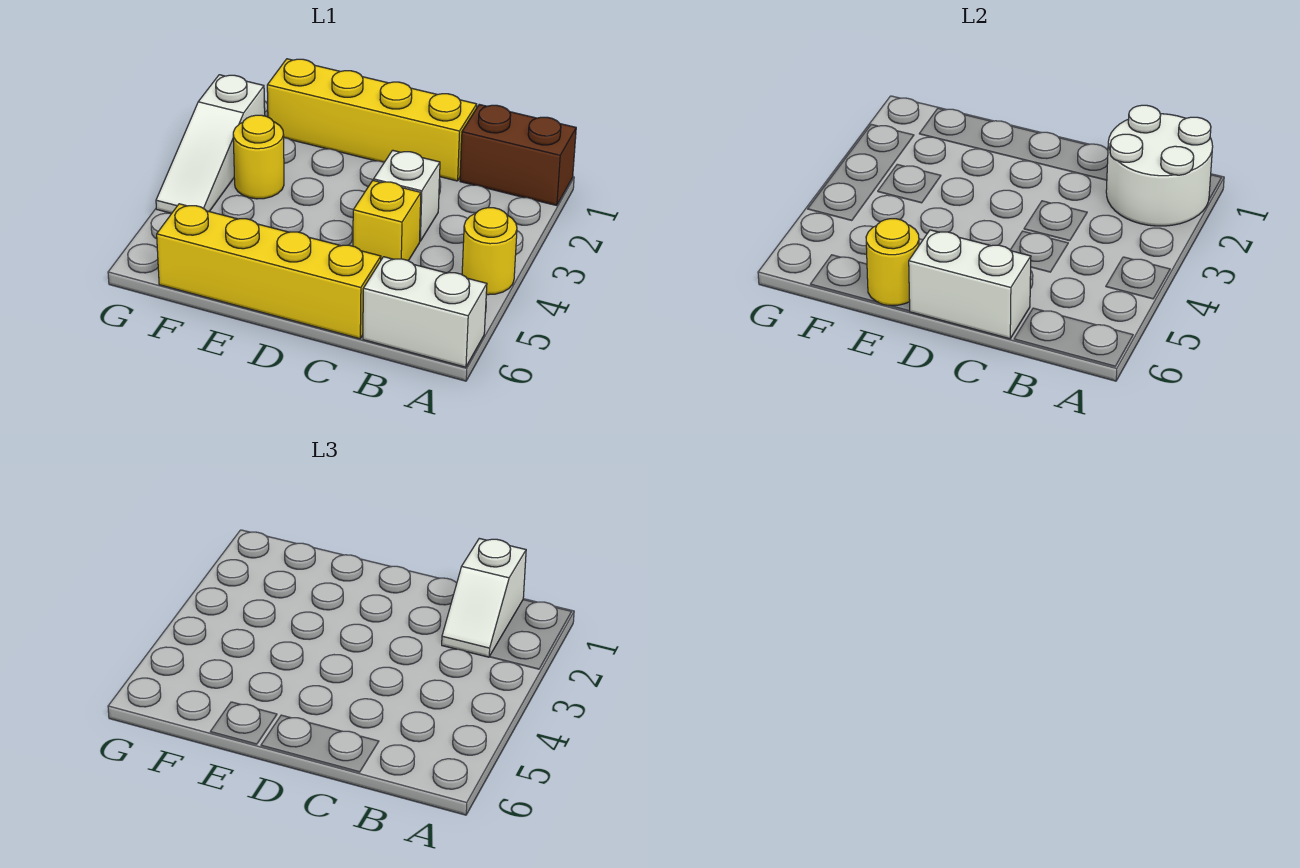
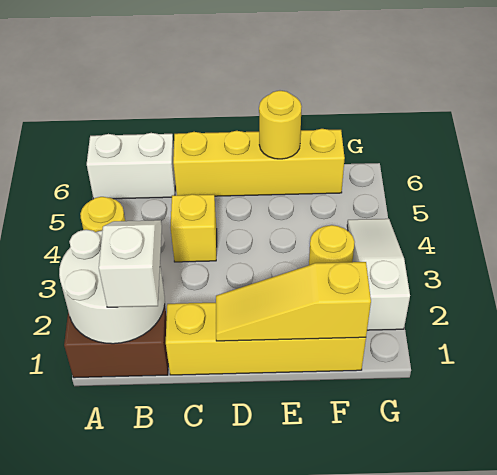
white 1x1 brick [374,150,440,241] -> none
white 1x2 brick [909,230,1031,339] -> none
none -> yellow 1x3 slope [216,262,371,341]

